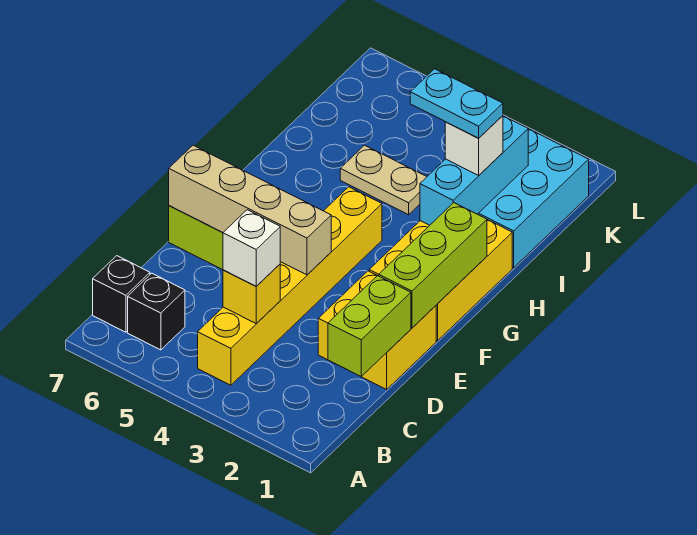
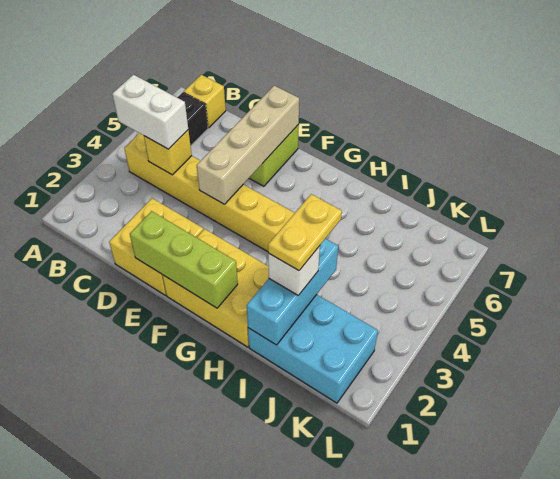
black 1x1 brick [93,256,150,332] -> yellow 1x1 brick [184,75,226,128]
lime 1x2 brick [328,276,411,377] -> none
white 1x1 brick [223,210,280,286] -> white 1x2 brick [112,75,188,149]
cyan 1x3 brick [420,116,528,225] -> cyan 1x3 brick turned to [247,239,338,345]
cyan 1x2 plate [410,69,503,138] -> yellow 1x2 plate [268,194,342,271]
tan 1x2 plate [340,145,427,215] -> none

